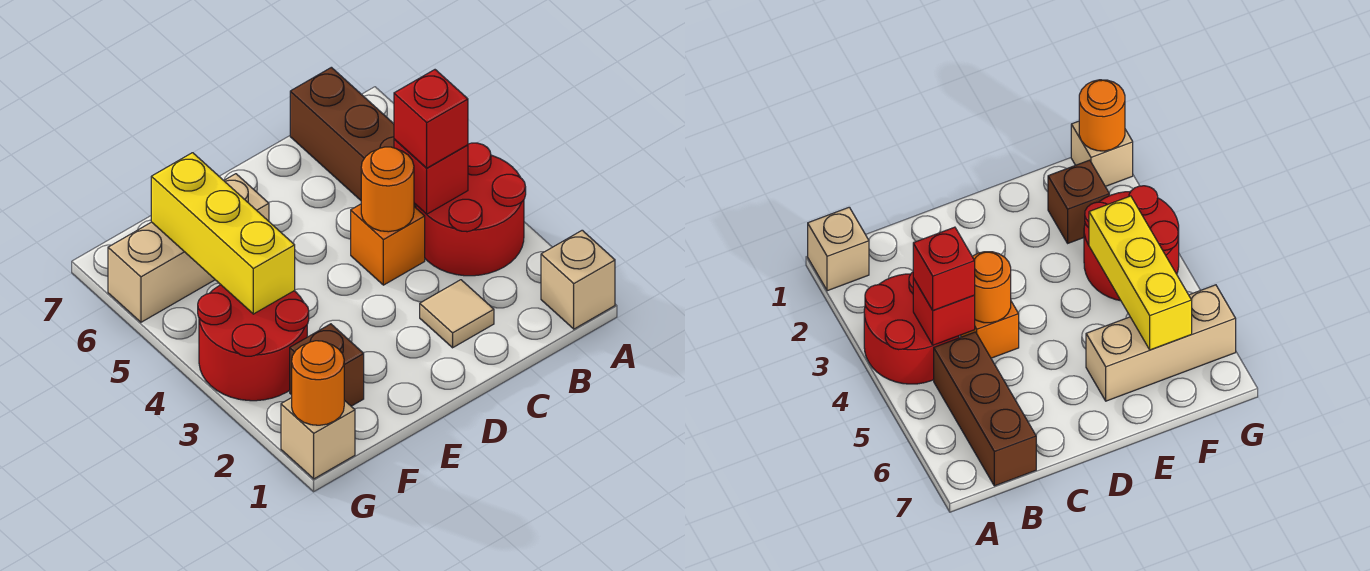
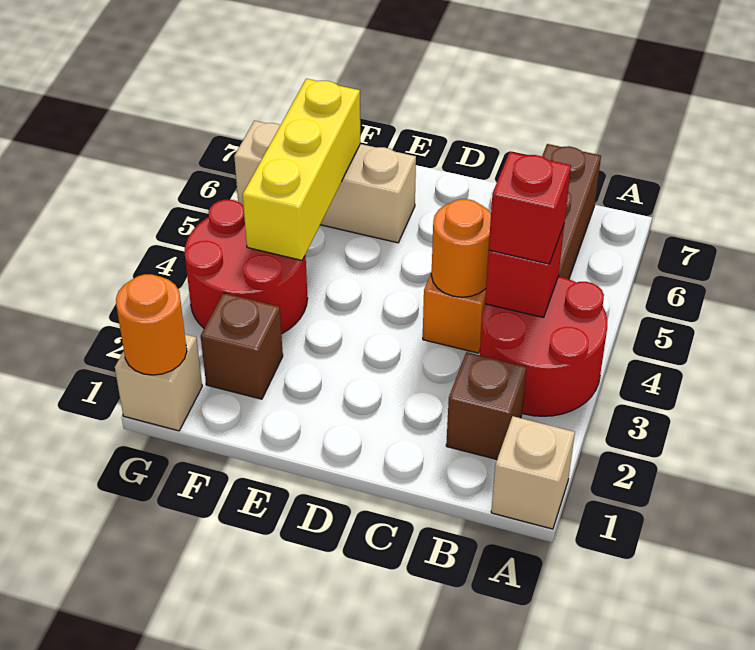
none -> brown 1x1 brick [446,352,526,459]
tan 1x1 tile [420,280,494,348] -> none

